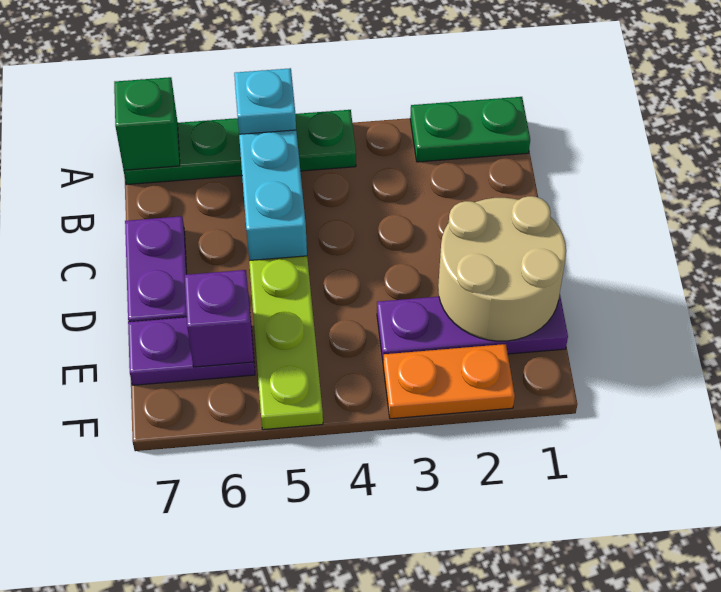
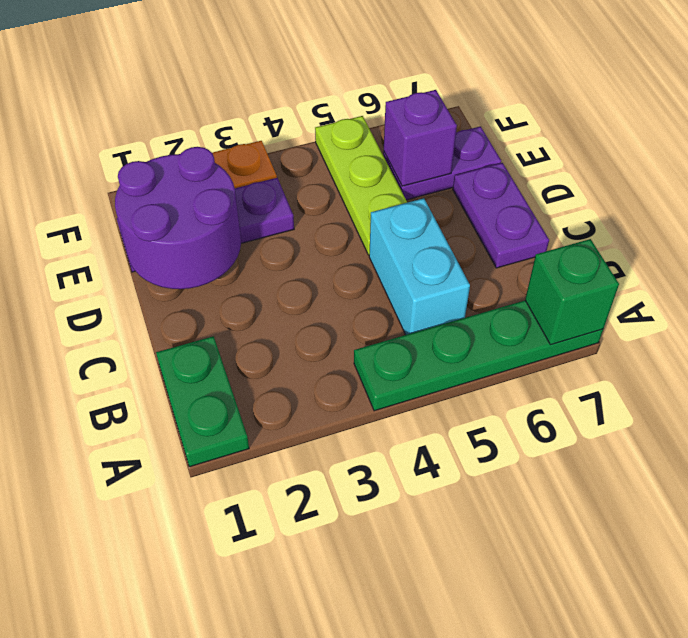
green 1x2 plate [410,97,530,162] -> green 1x2 plate turned to [156,336,249,467]
cyan 1x1 brick [234,68,296,134] -> none
tan 2x2 round brick [438,196,566,341] -> purple 2x2 round brick [115,147,241,289]

